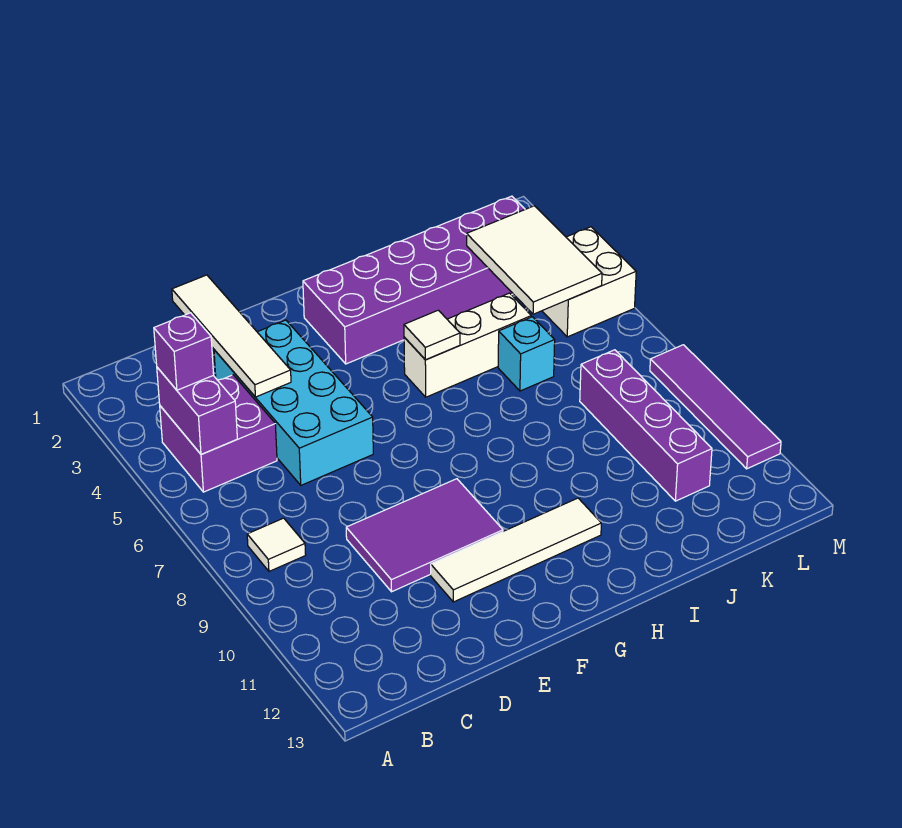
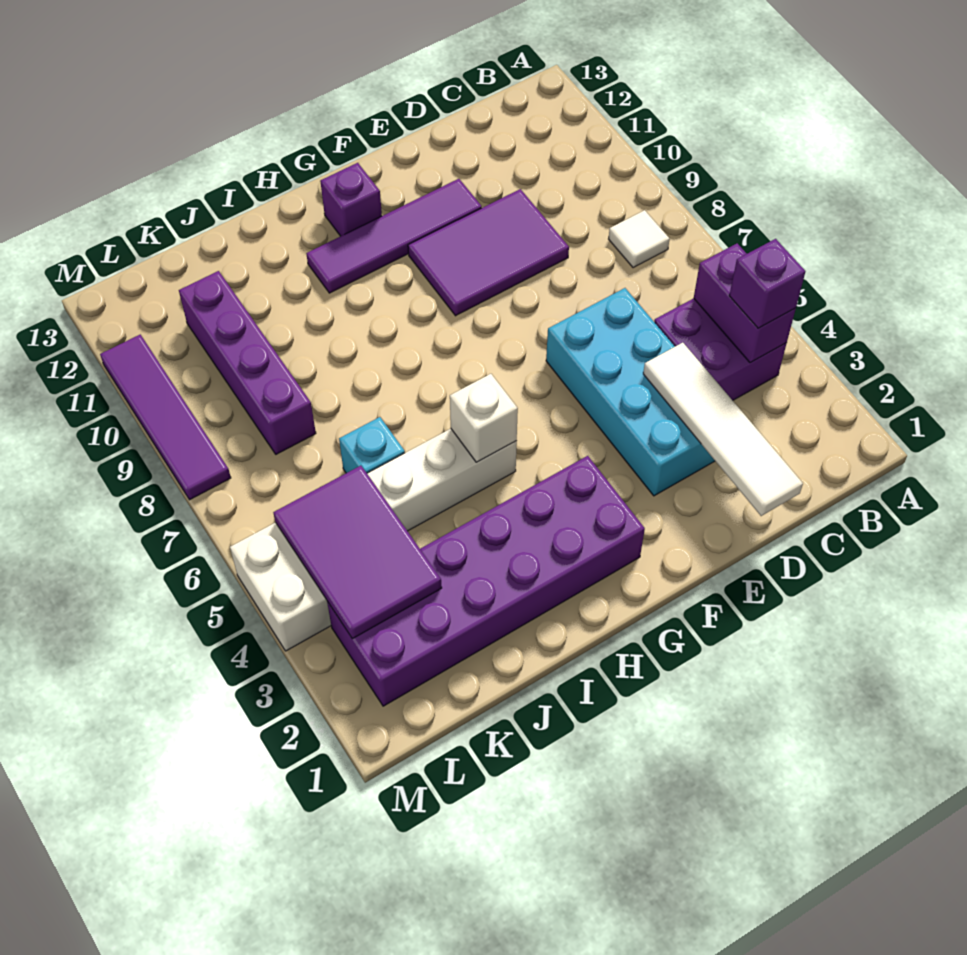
white 1x4 tile [431,498,601,602] -> purple 1x4 tile [306,179,482,293]
none -> purple 1x1 brick [320,163,382,236]
white 1x1 tile [404,310,460,360] -> white 1x1 brick [450,374,518,462]
white 2x3 tile [467,206,602,314] -> purple 2x3 tile [273,466,442,639]

